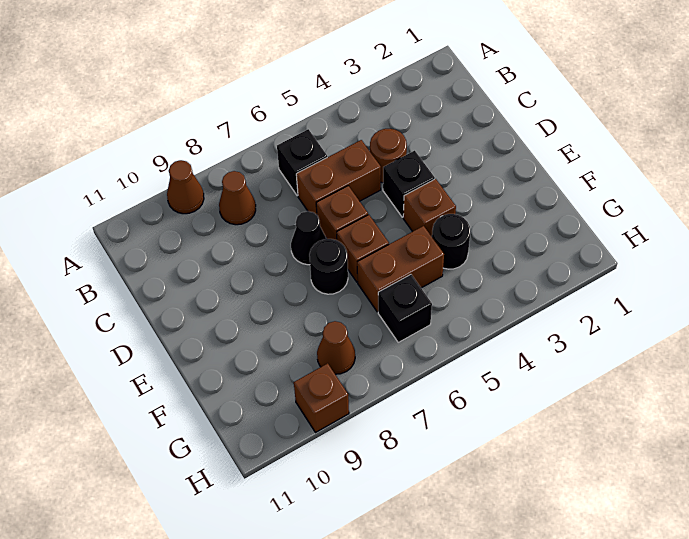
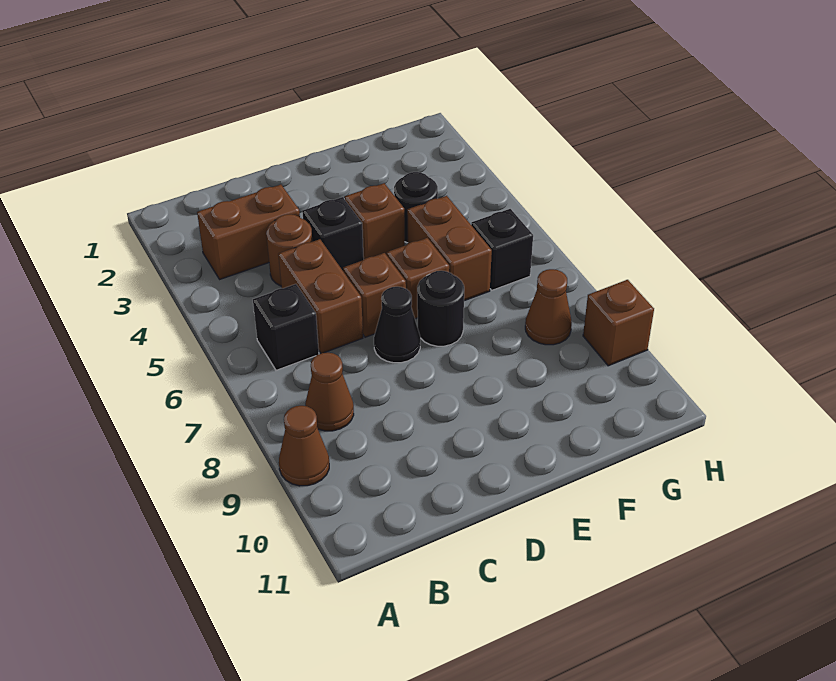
none -> brown 1x2 brick [197,185,300,279]

